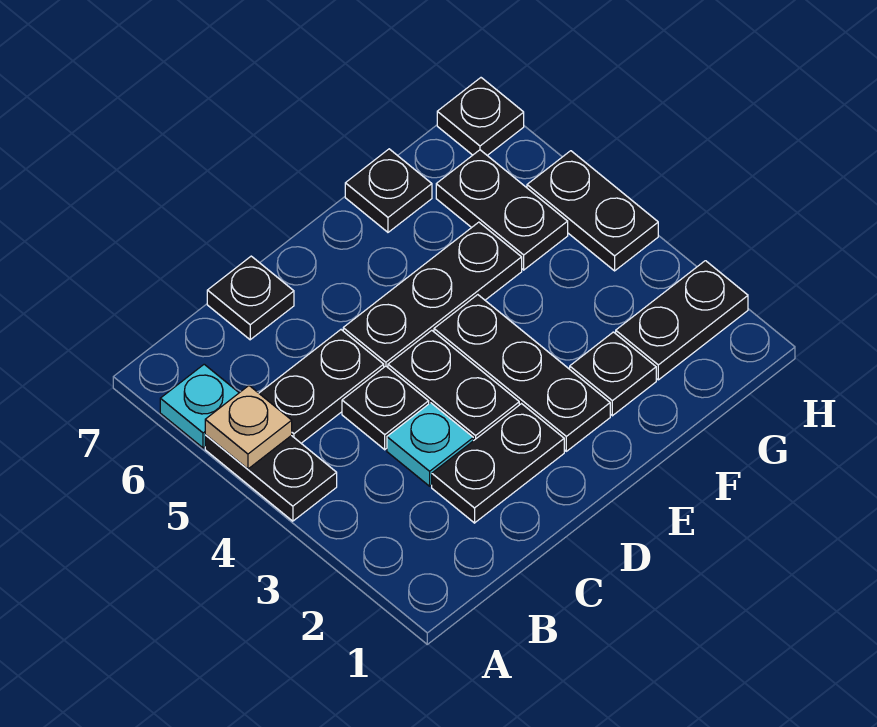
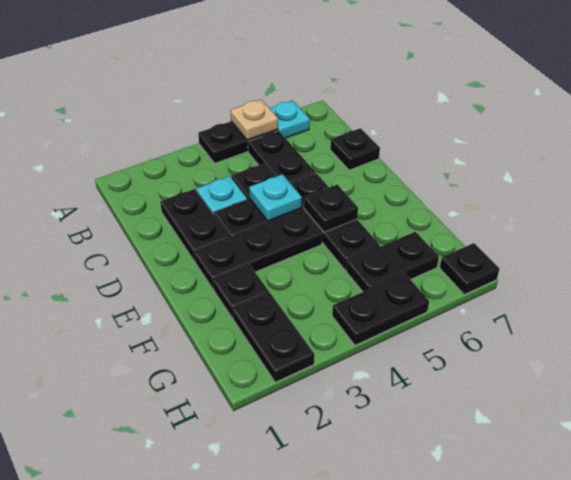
none -> cyan 1x1 plate [249,174,302,221]
black 1x1 plate [345,149,432,232] -> black 1x1 plate moved to [304,184,358,232]

